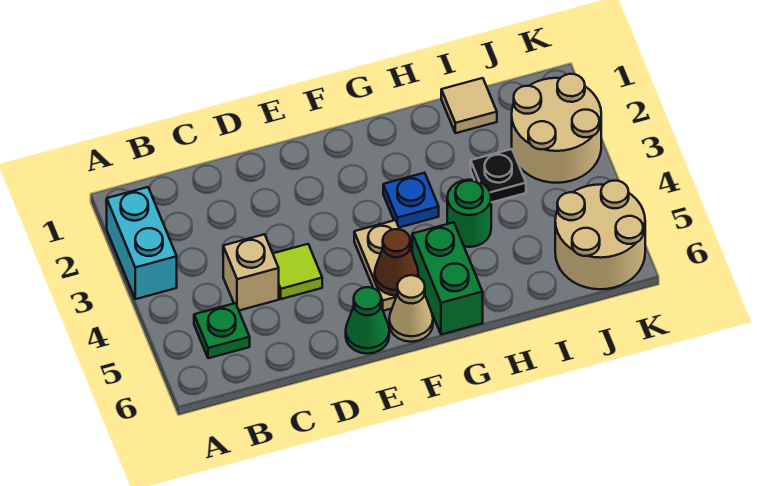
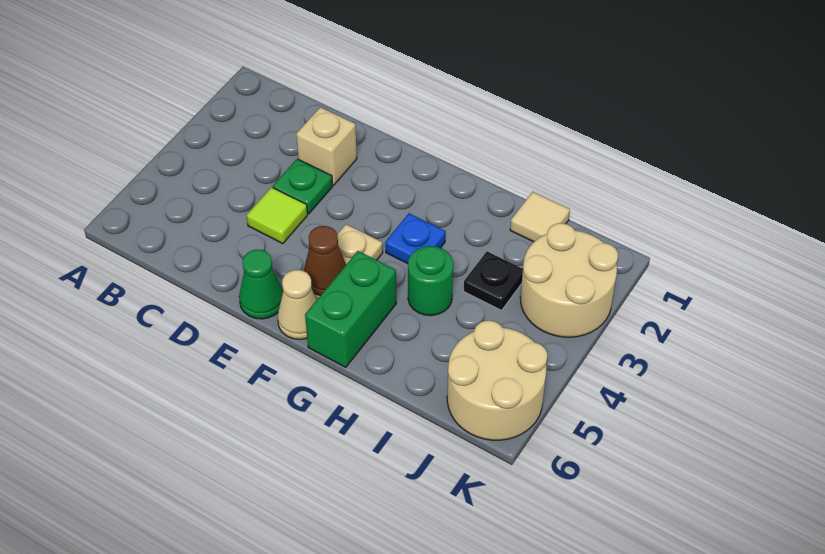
cyan 1x2 brick [107,187,177,299] -> none
green 1x1 plate [194,303,250,358] -> green 1x1 plate moved to [273,159,333,214]
tan 1x1 brick [223,234,279,310] -> tan 1x1 brick moved to [296,107,357,185]

